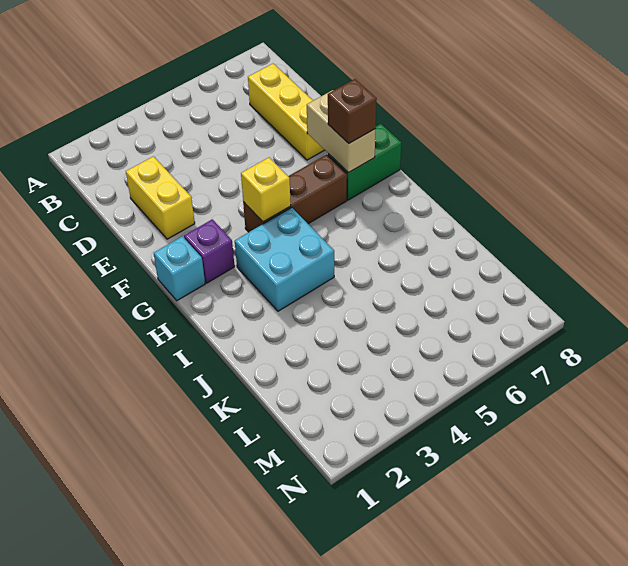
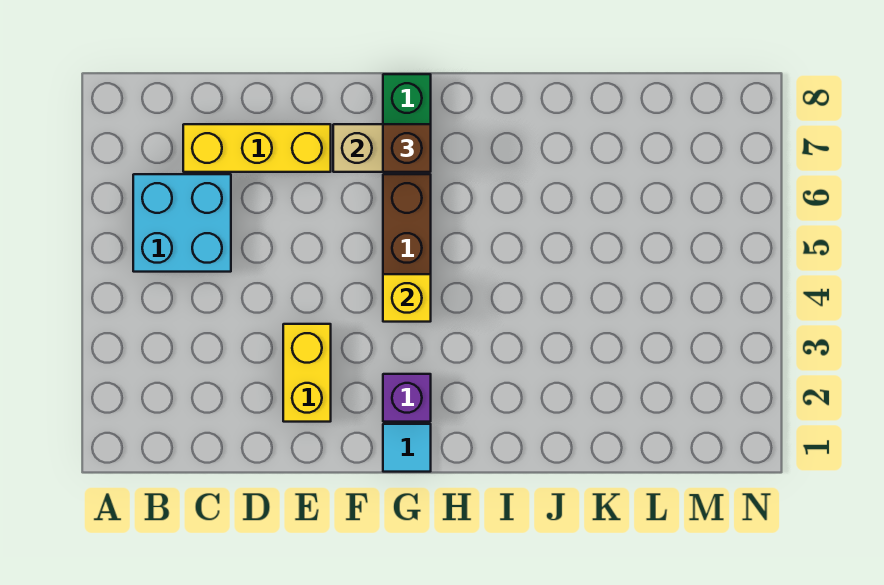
yellow 1x2 brick [126,156,195,239] -> yellow 1x2 brick turned to [283,324,331,422]
cyan 1x1 brick [154,236,205,301] -> cyan 1x1 tile [383,424,431,472]
cyan 2x2 brick [235,208,334,311] -> cyan 2x2 brick moved to [133,174,231,272]

